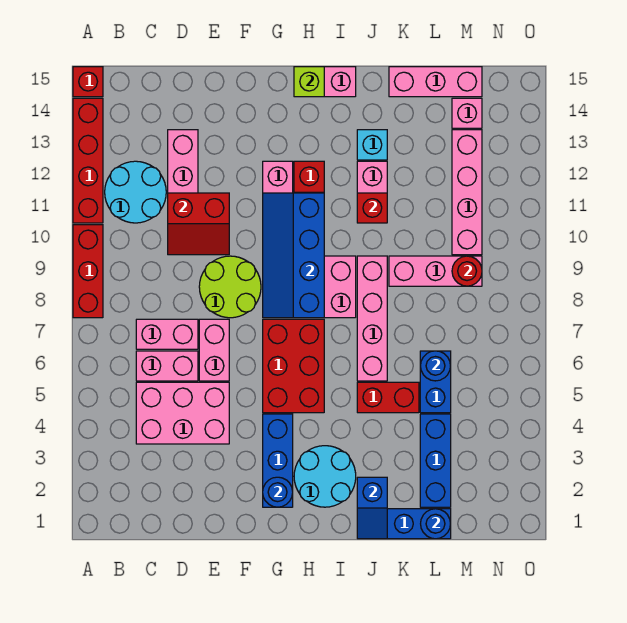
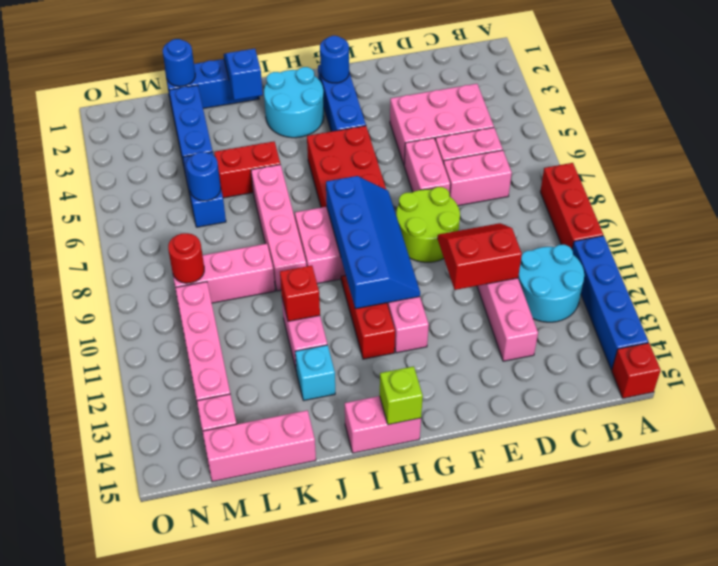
red 1x4 brick [73,98,103,223] -> blue 1x4 brick [572,236,649,370]

